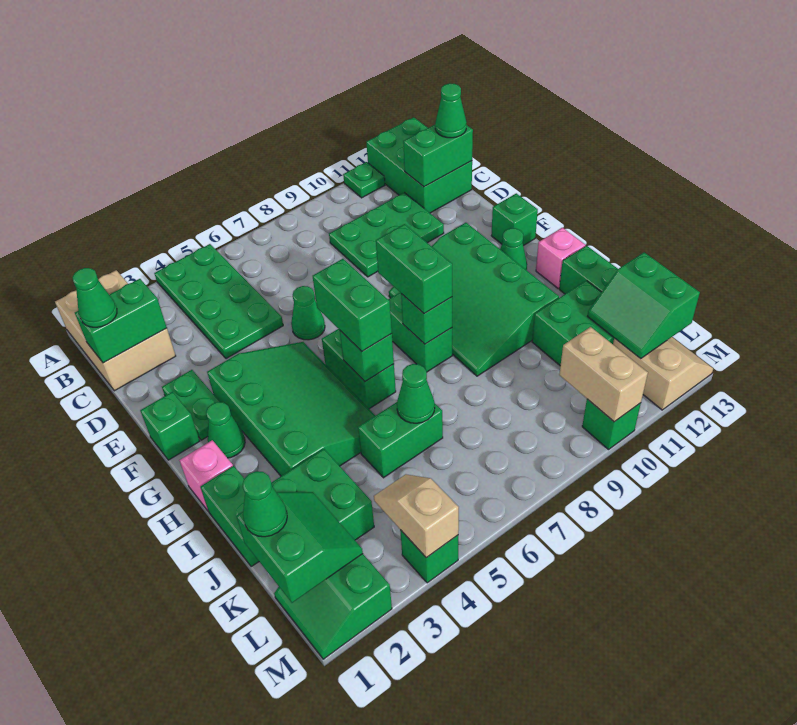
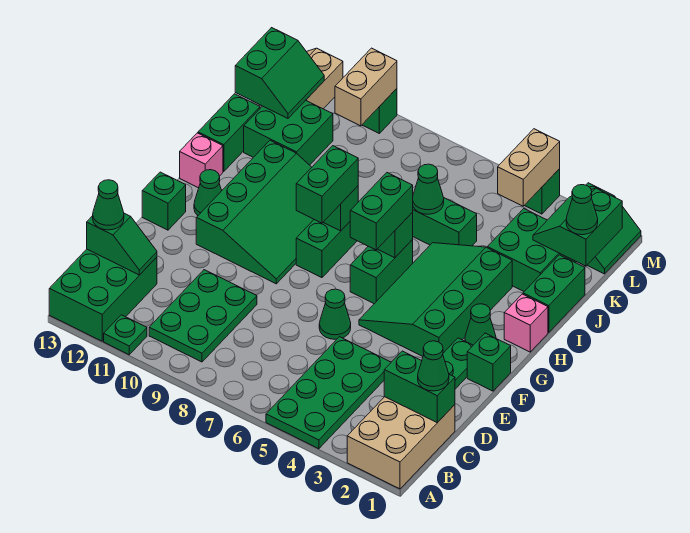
green 2x3 plate [329,193,444,277] -> green 2x3 plate turned to [149,270,257,362]
green 1x2 brick [403,125,473,187] -> green 1x2 slope [87,213,157,275]
tan 1x2 slope [374,474,459,558] -> tan 1x2 brick [498,129,560,206]

